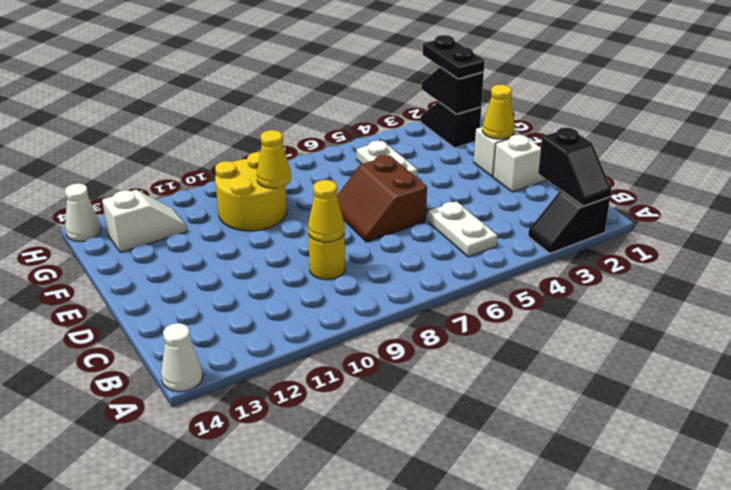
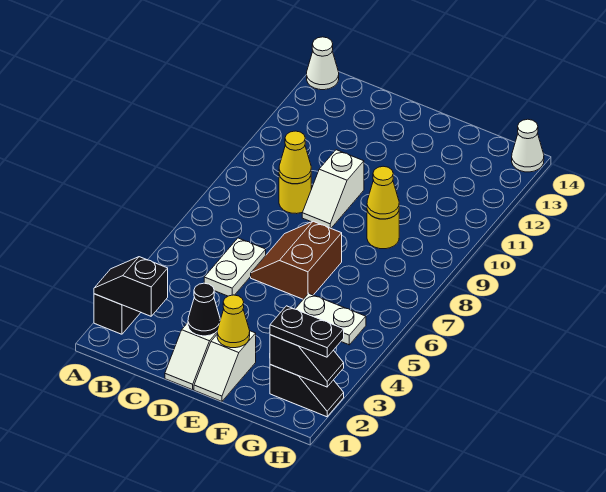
white 1x2 plate [428,201,497,257] -> white 1x2 plate turned to [204,238,266,296]
none -> black 1x1 cone [188,283,220,336]
brown 2x2 slope [337,155,427,242] -> brown 2x2 slope turned to [251,221,342,299]
yellow 2x2 round brick [215,152,287,231] -> yellow 1x1 round brick [367,211,399,249]
white 1x2 slope [102,190,187,252] -> white 1x2 slope moved to [302,150,364,228]

